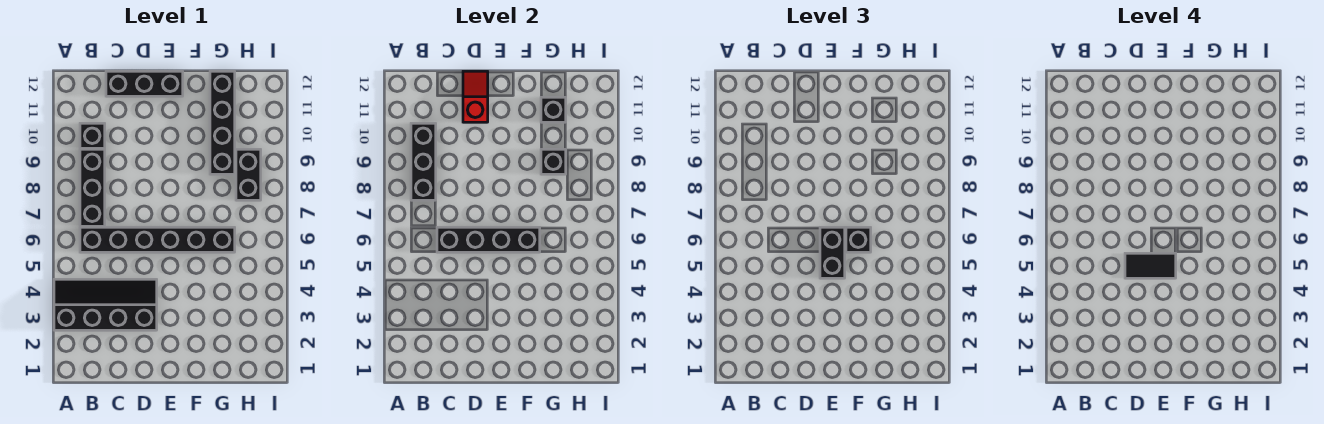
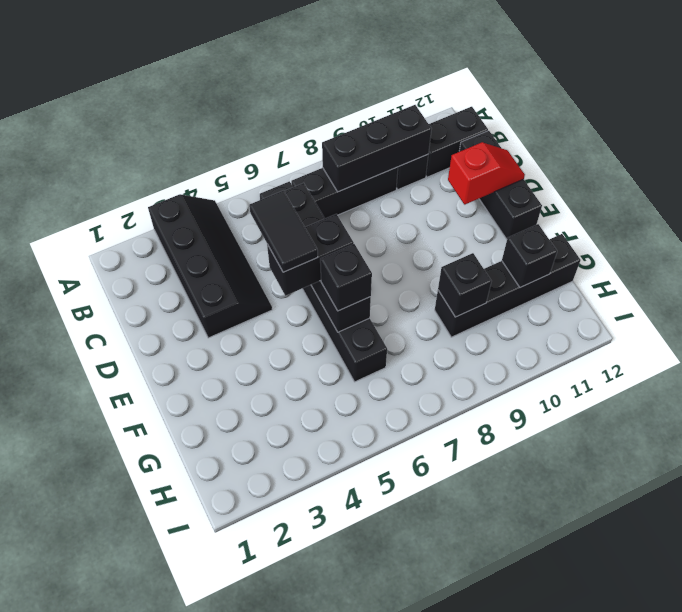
black 1x2 brick [236,149,261,200] -> black 1x2 brick moved to [426,107,488,177]

